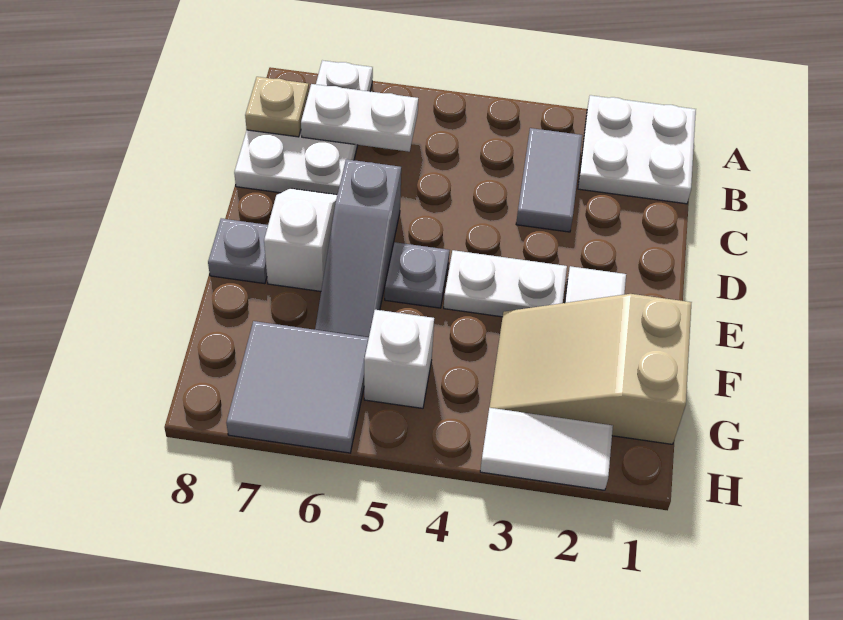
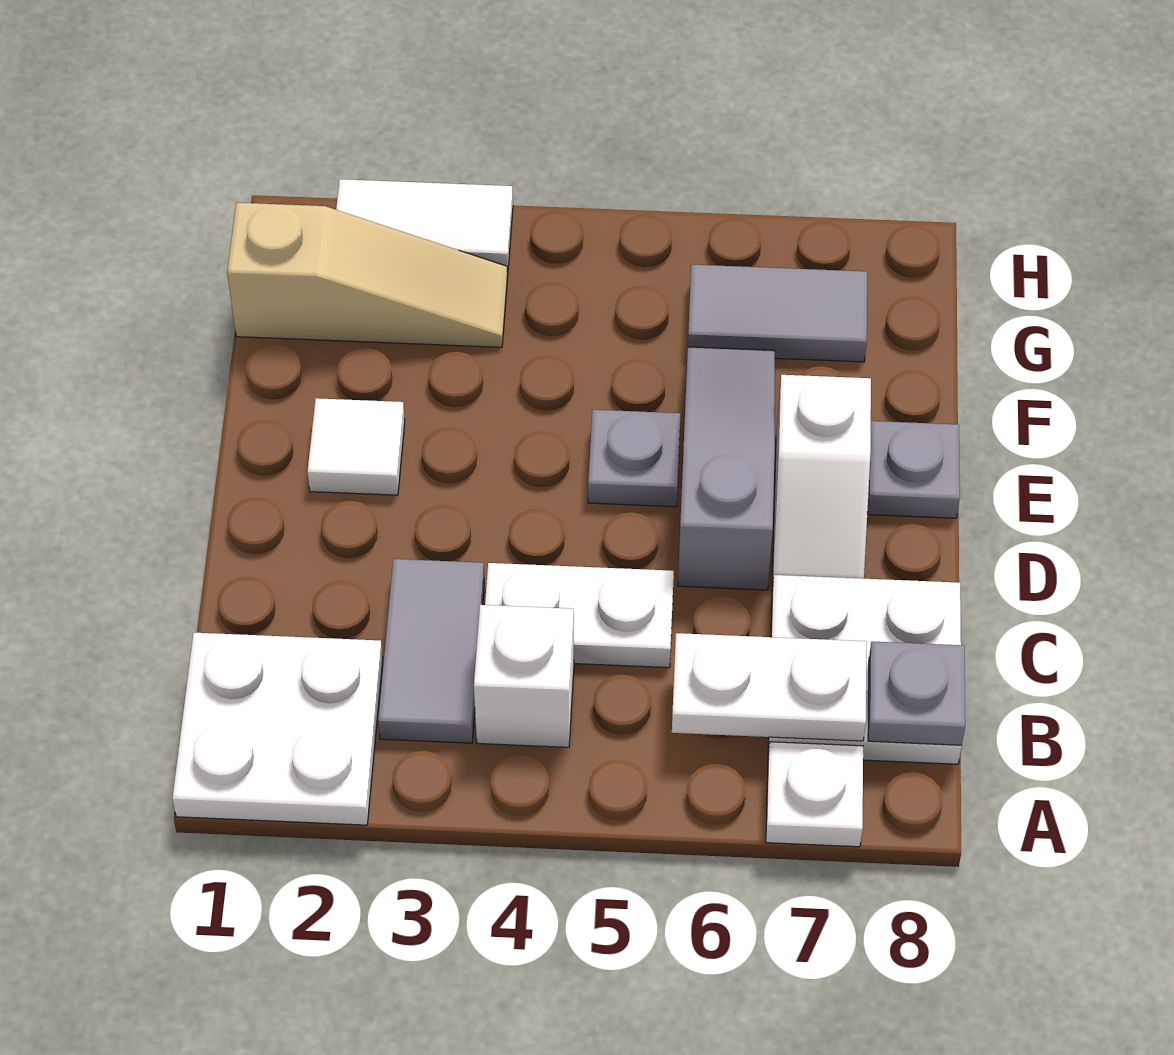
tan 1x1 plate [245,77,309,137] -> grey 1x1 plate [868,641,965,745]
white 1x2 plate [444,250,567,317] -> white 1x2 plate moved to [485,563,674,668]
tan 2x3 slope [489,294,692,444] -> tan 1x3 slope [227,203,508,347]
white 1x1 brick [364,310,434,408] -> white 1x1 brick moved to [474,605,574,747]
grey 2x2 tile [226,321,369,453] -> grey 1x2 tile [688,265,867,362]

